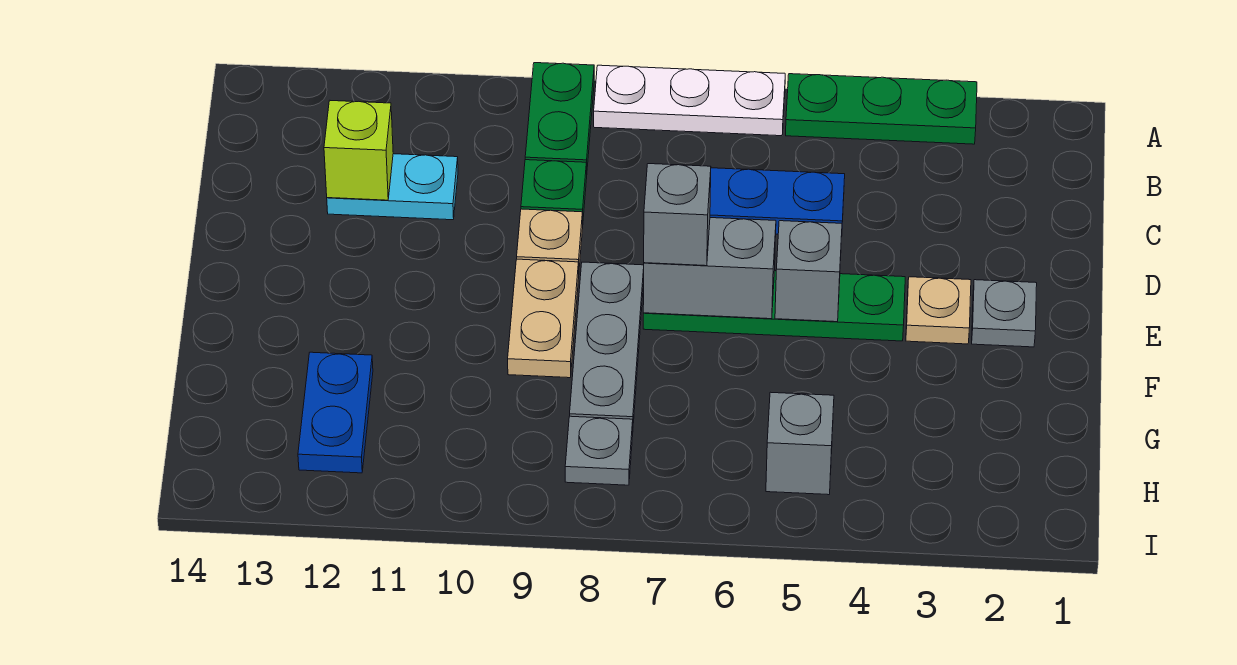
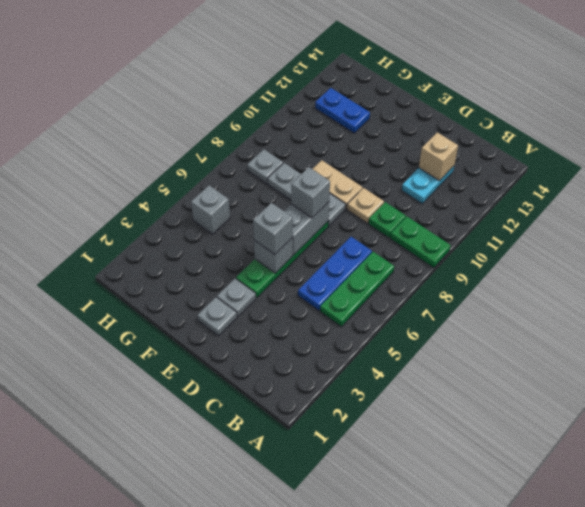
green 1x3 plate [786,74,977,144] -> green 1x3 plate moved to [320,252,394,327]
white 1x3 plate [594,65,785,136] -> none
lime 1x1 brick [324,101,393,200] -> tan 1x1 brick [419,132,458,180]
tan 1x1 plate [906,277,971,344] -> grey 1x1 plate [217,278,256,317]
none -> grey 1x1 brick [253,203,293,255]

